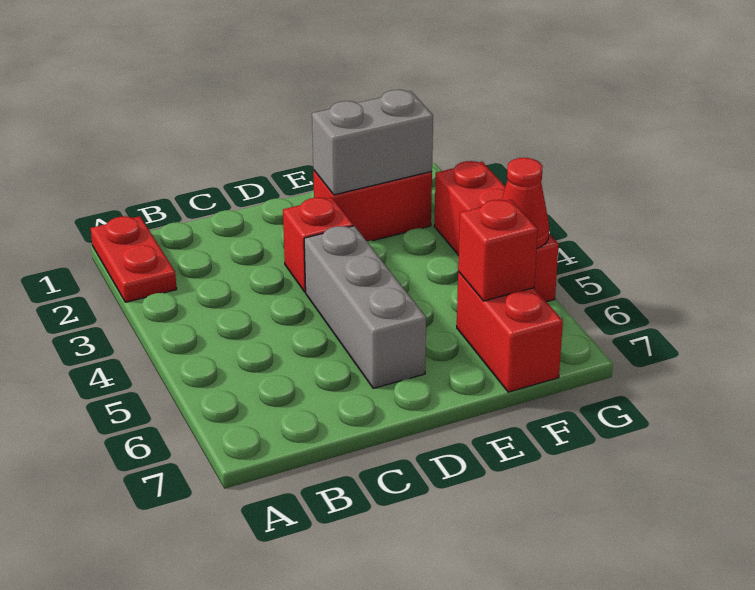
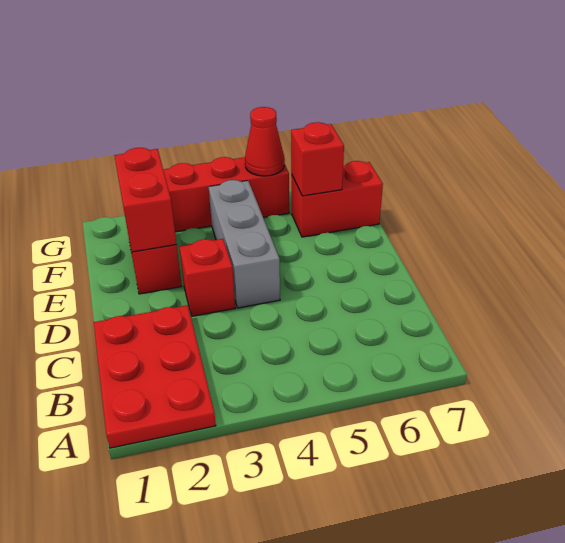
red 1x2 plate [91,216,177,302] -> red 2x3 plate [94,305,216,448]
grey 1x3 brick [304,226,426,388] -> grey 1x3 brick turned to [209,180,280,308]
grey 1x2 brick [312,90,433,195] -> red 1x2 brick [114,148,177,252]

